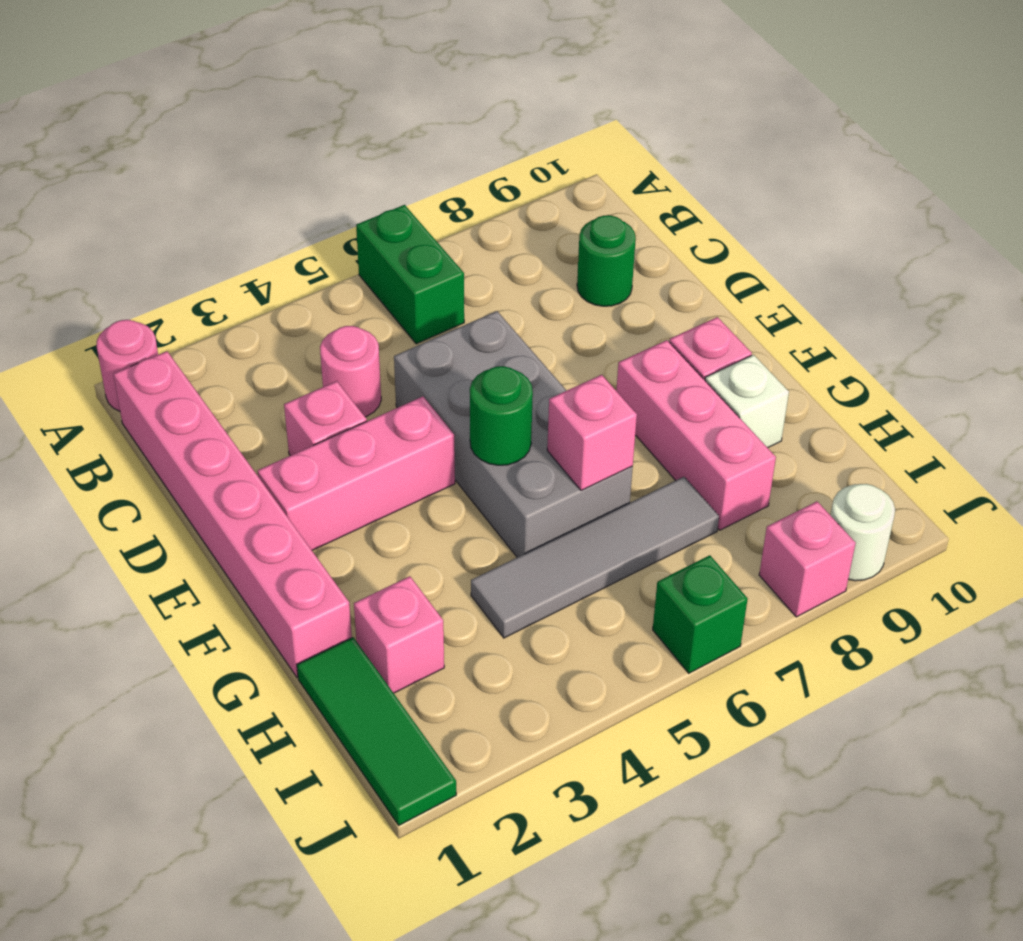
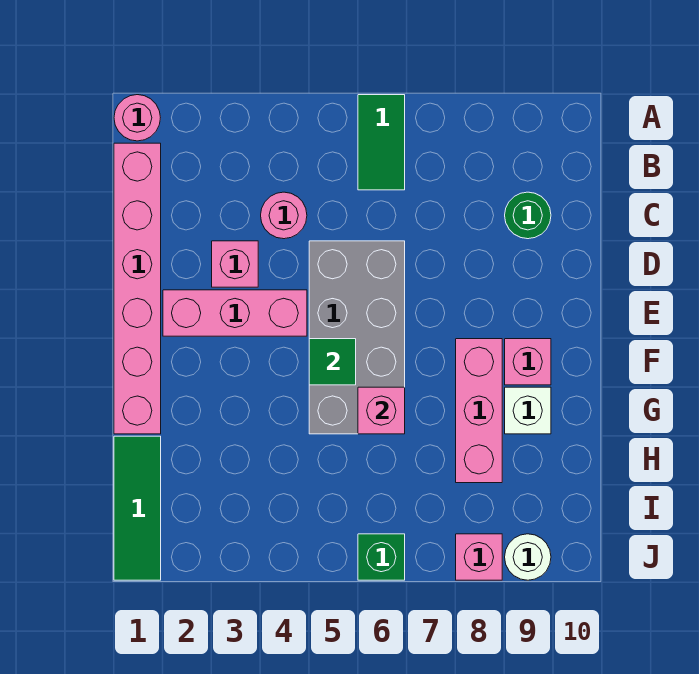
green 1x2 brick [356,205,464,344] -> green 1x2 tile [358,95,405,190]
green 1x1 round brick [470,366,533,465] -> green 1x1 tile [309,339,356,385]
pink 1x1 brick [354,576,444,693] -> none
grey 1x4 tile [471,477,719,638] -> none

